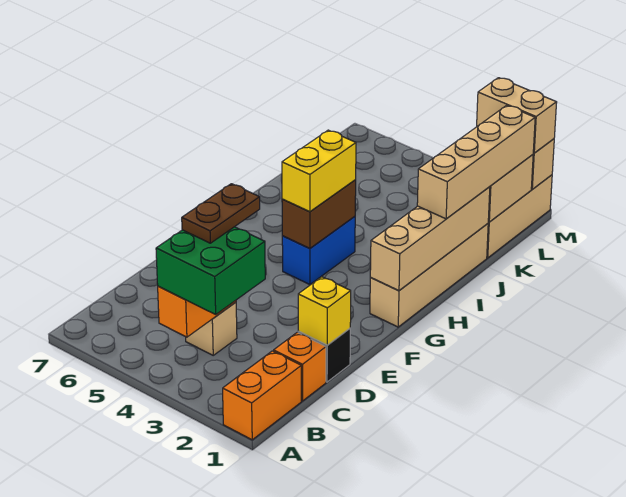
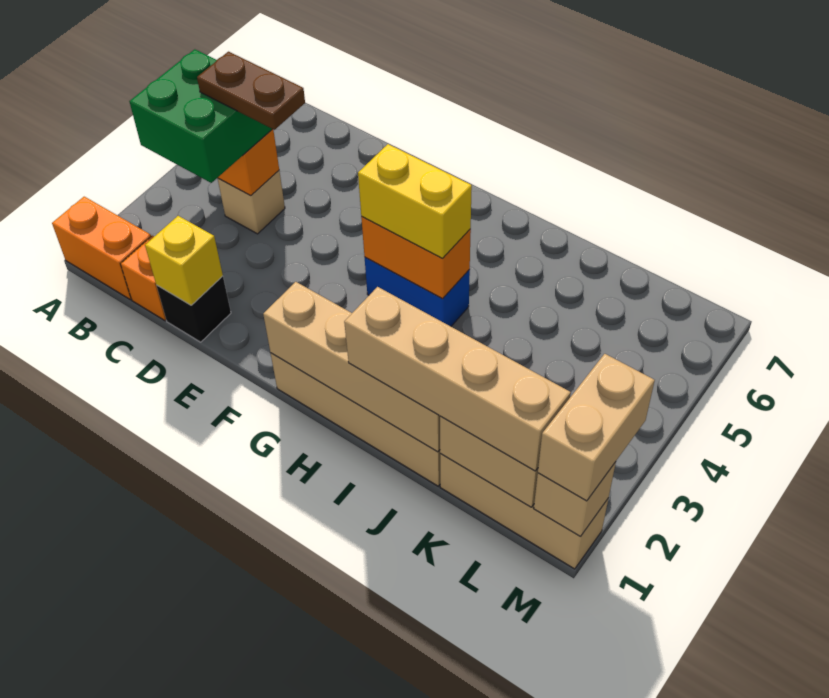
brown 1x2 brick [282,180,356,249] -> orange 1x2 brick [361,217,471,299]

